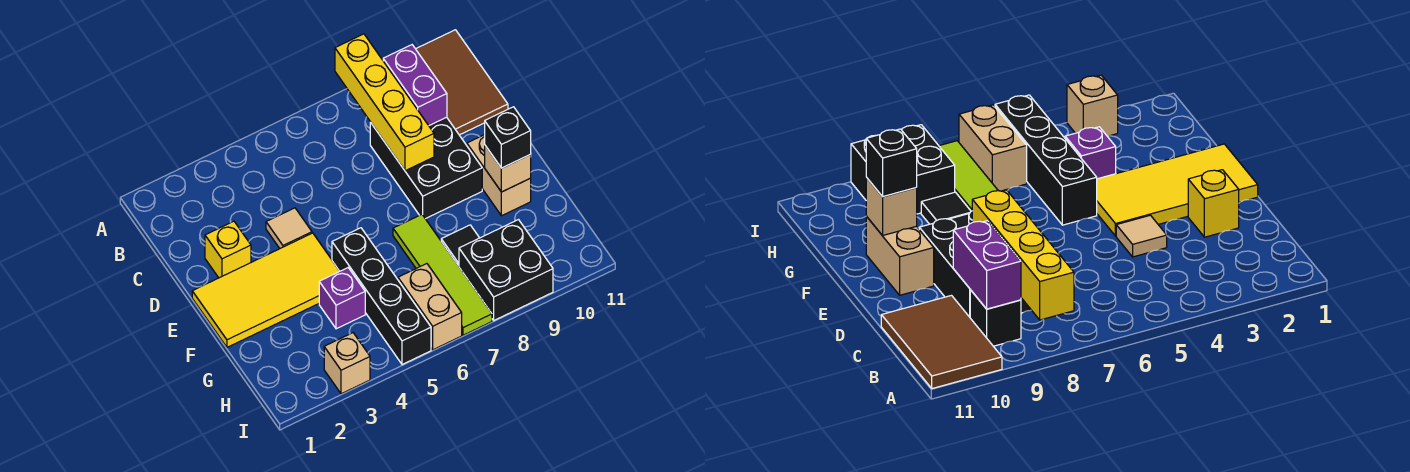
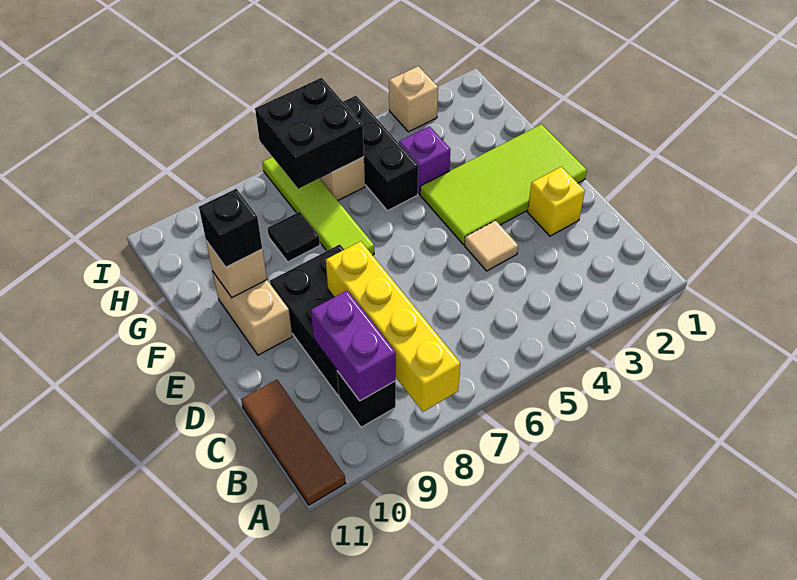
brown 2x3 tile [416,30,508,135] -> brown 1x3 tile [241,380,346,505]
yellow 2x4 tile [192,233,340,347] -> lime 2x4 tile [420,124,587,245]
black 1x4 brick [332,228,431,365] -> black 1x3 brick [343,96,418,211]
black 2x2 brick [459,220,553,320] -> black 2x2 brick moved to [255,78,364,189]

